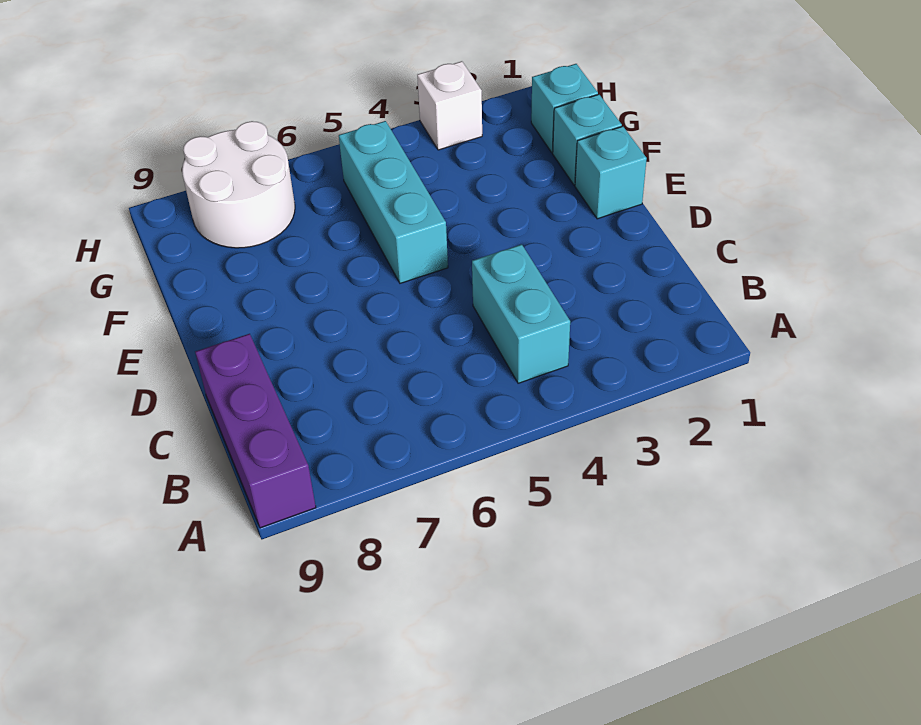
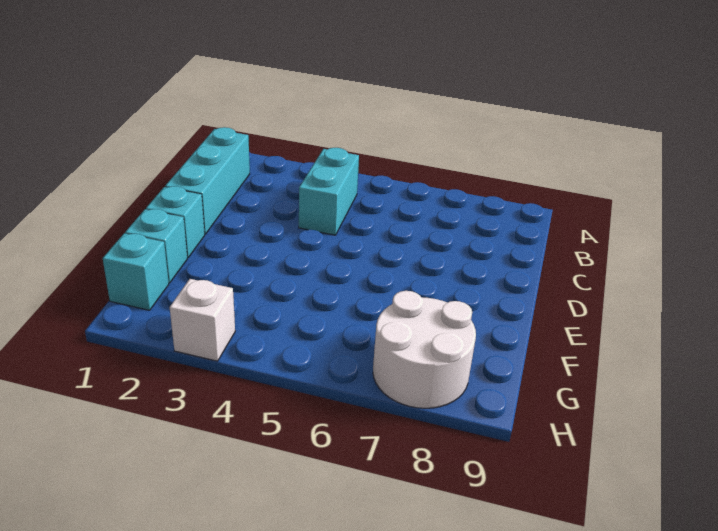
purple 1x3 brick [195,334,316,528] -> none
cyan 1x3 brick [339,121,448,283] -> cyan 1x3 brick moved to [165,127,250,234]

